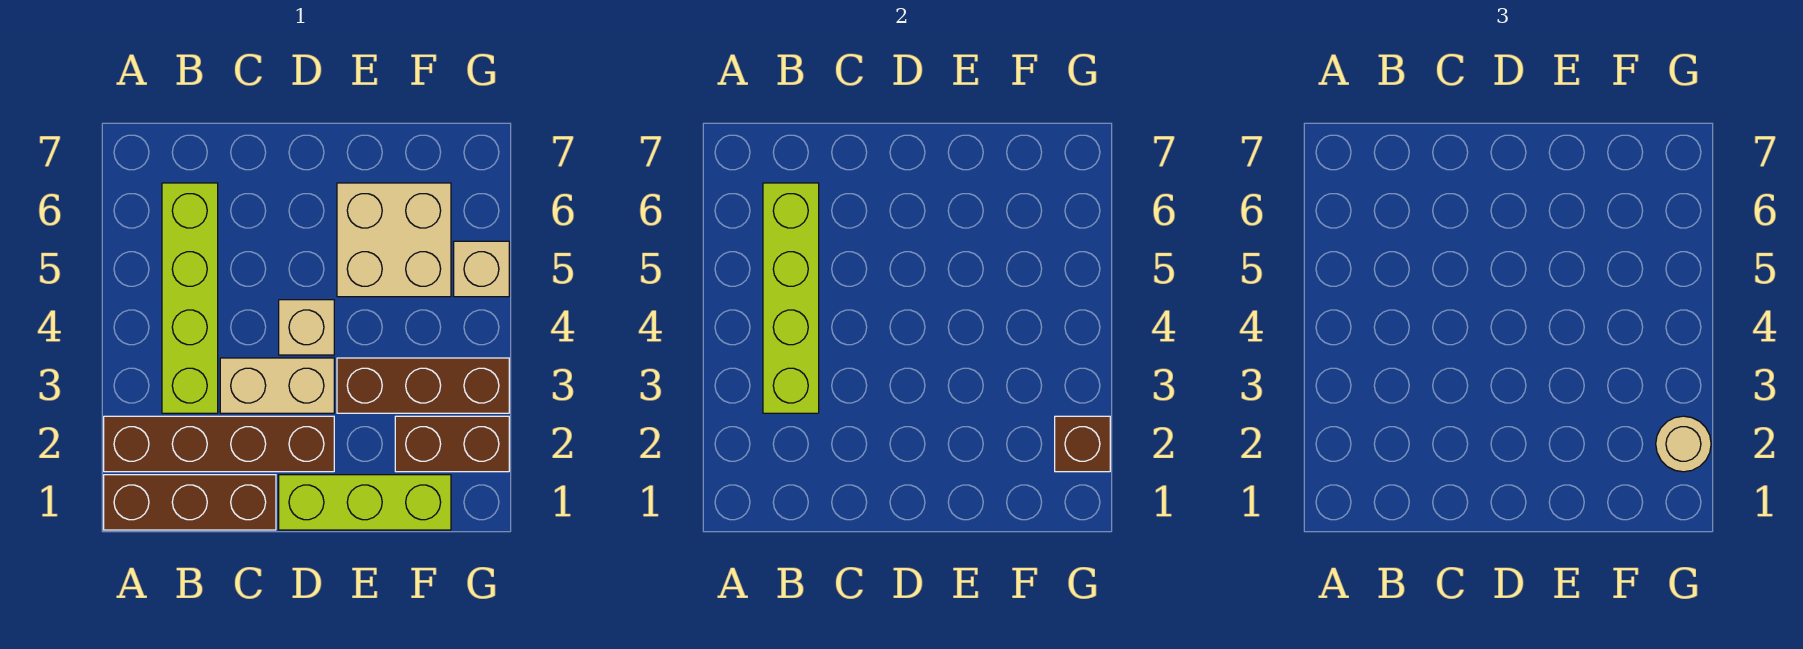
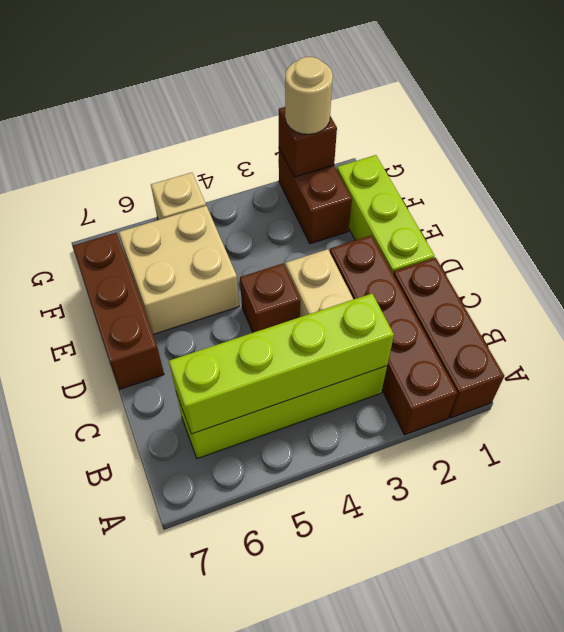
tan 1x1 brick [279,300,334,355] -> brown 1x1 brick [240,264,300,333]
brown 1x3 brick [337,358,509,413] -> brown 1x3 brick moved to [73,233,164,389]

